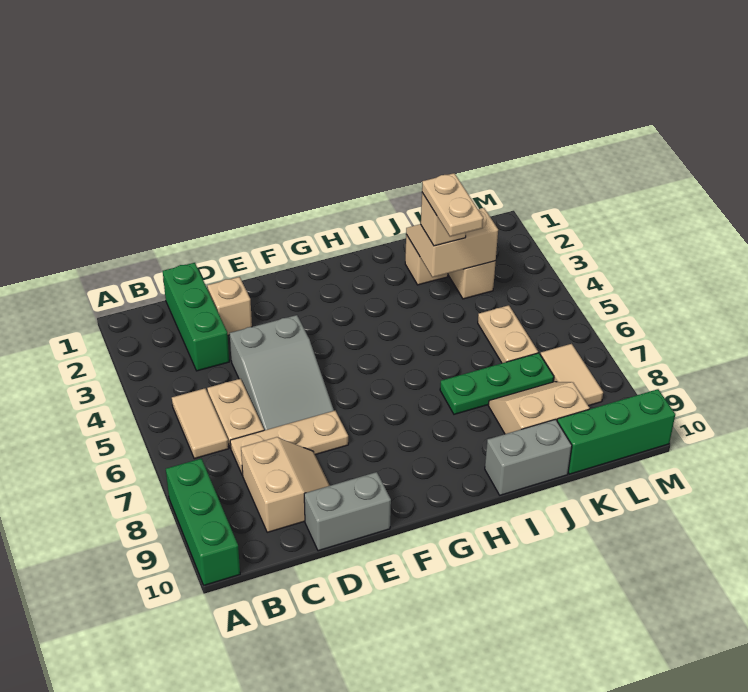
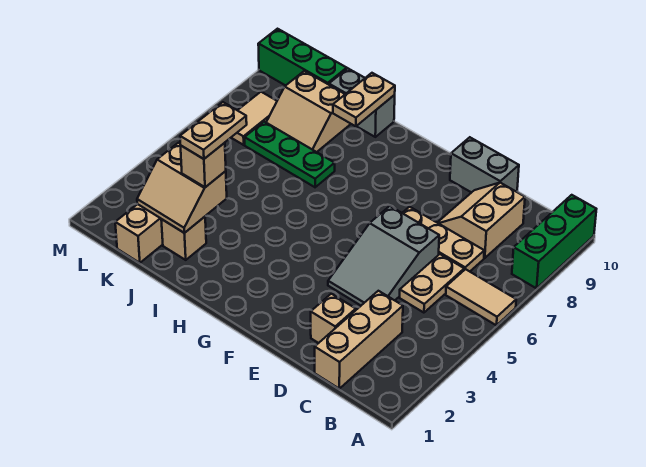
tan 1x2 tile [172,388,229,459] -> tan 1x2 tile turned to [446,269,516,325]
green 1x3 brick [163,263,229,371] -> tan 1x3 brick [315,291,403,389]
grey 2x3 slope [230,315,334,430] -> grey 2x3 slope turned to [328,206,439,305]
tan 1x2 plate [478,305,538,363] -> tan 1x2 plate moved to [333,73,395,126]

